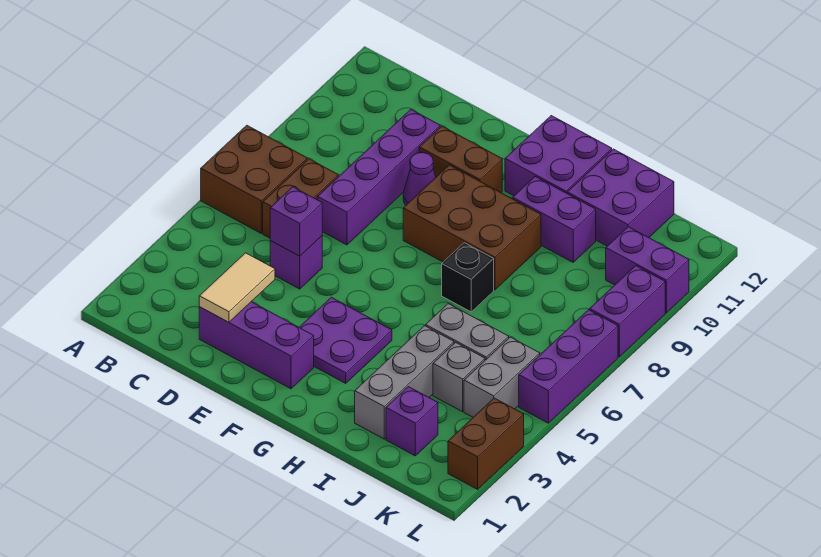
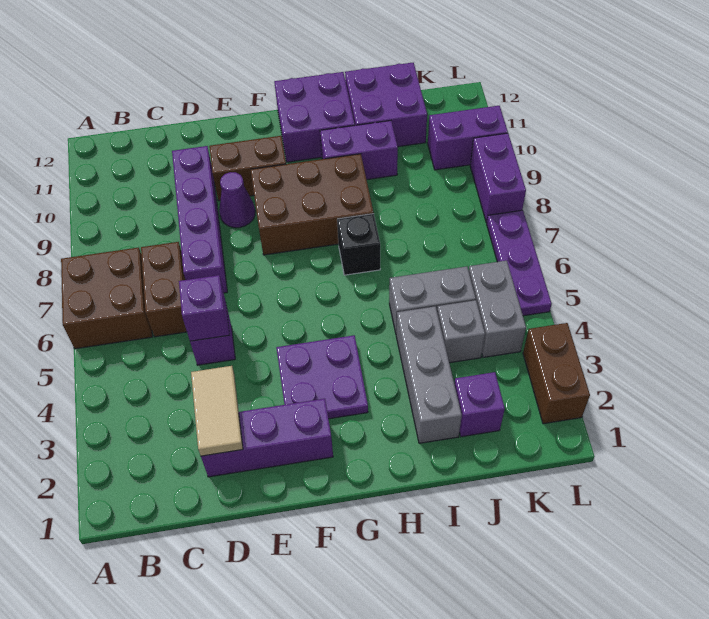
purple 1x3 brick [519,310,618,423] -> purple 1x3 plate [487,210,552,316]

